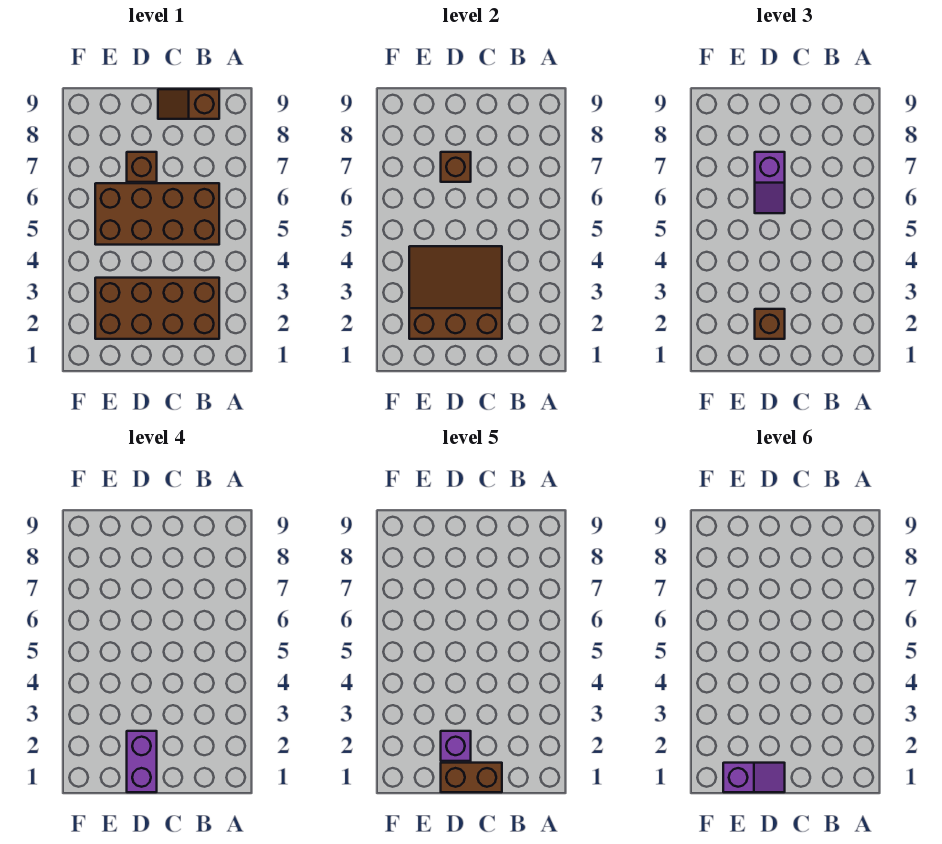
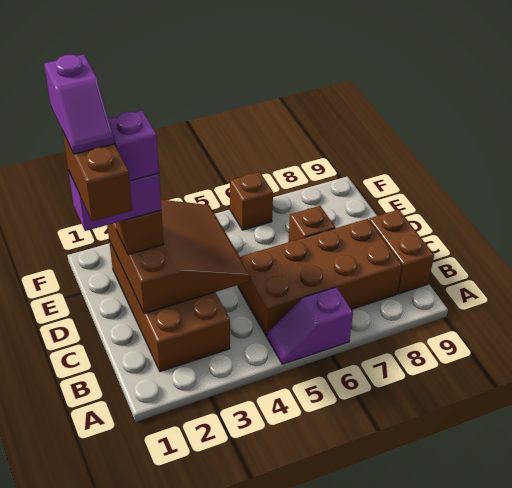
brown 2x4 brick [95,183,219,245] -> brown 2x4 brick turned to [238,219,402,337]
brown 1x2 slope [158,89,219,119] -> brown 1x2 brick [369,210,434,294]
purple 1x2 slope [755,152,785,213] -> purple 1x2 slope moved to [267,287,353,364]
brown 1x1 brick [441,152,471,182] -> brown 1x1 brick moved to [230,172,273,230]

